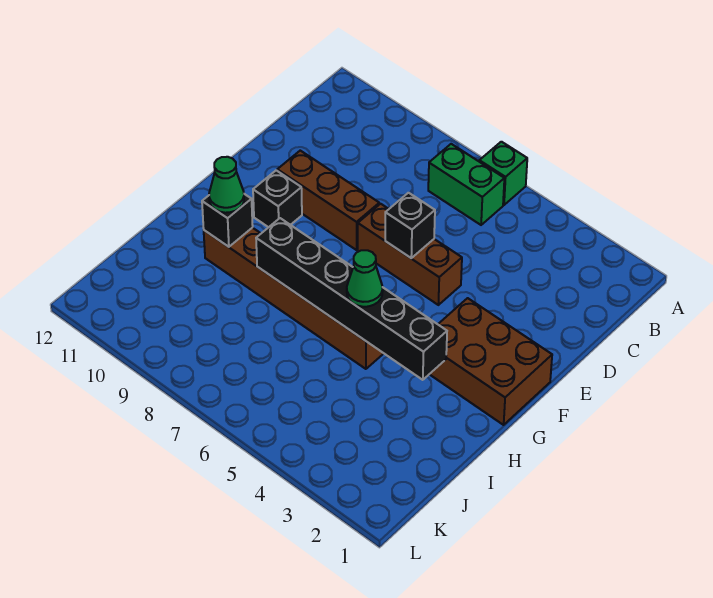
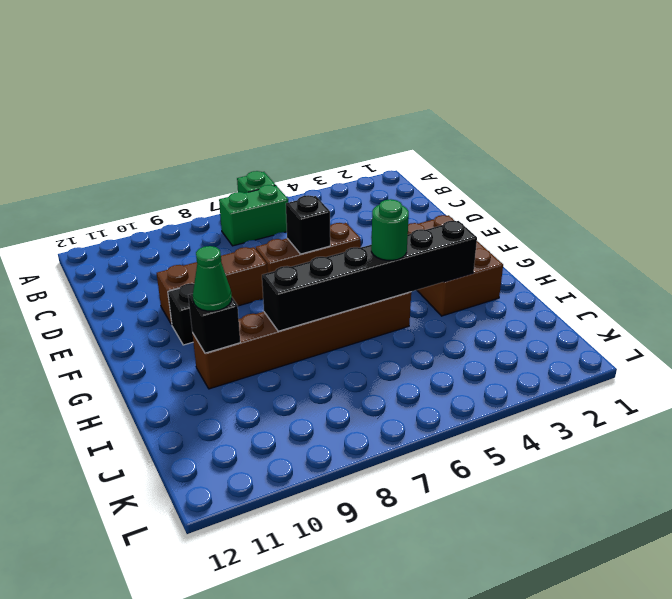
brown 2x3 brick [430,298,552,425] -> brown 2x3 brick turned to [408,215,503,316]
green 1x1 cone [347,250,383,307] -> green 1x1 round brick [371,199,409,260]

